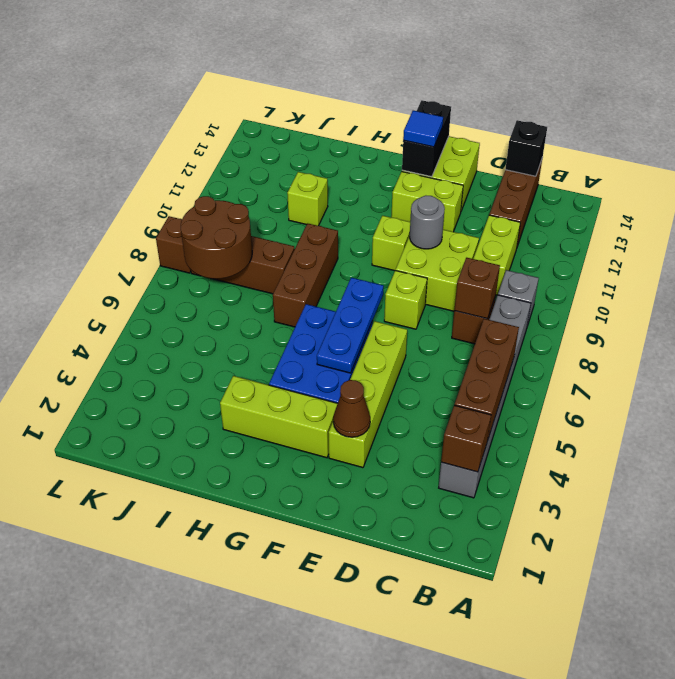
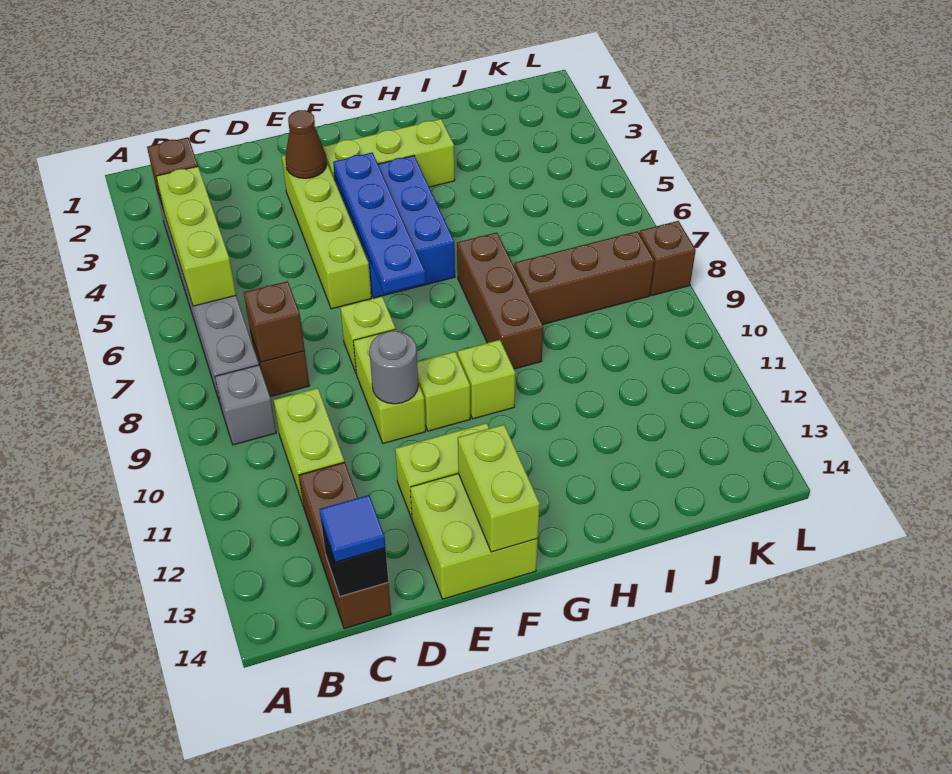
brown 1x3 brick [455,319,519,441] -> lime 1x3 brick [156,166,236,306]
lime 2x2 brick [396,230,479,311] -> lime 1x2 brick [353,329,426,443]
blue 1x3 plate [317,278,384,373] -> blue 1x4 plate [333,152,426,294]
black 1x2 brick [402,100,451,177] -> lime 1x2 brick [458,425,540,552]
blue 1x1 tile [403,111,443,147] -> blue 1x1 tile moved to [319,495,385,562]
lime 1x1 brick [287,172,328,226] -> lime 1x1 brick moved to [458,340,515,419]
brown 2x2 round brick [181,196,252,279] -> none

